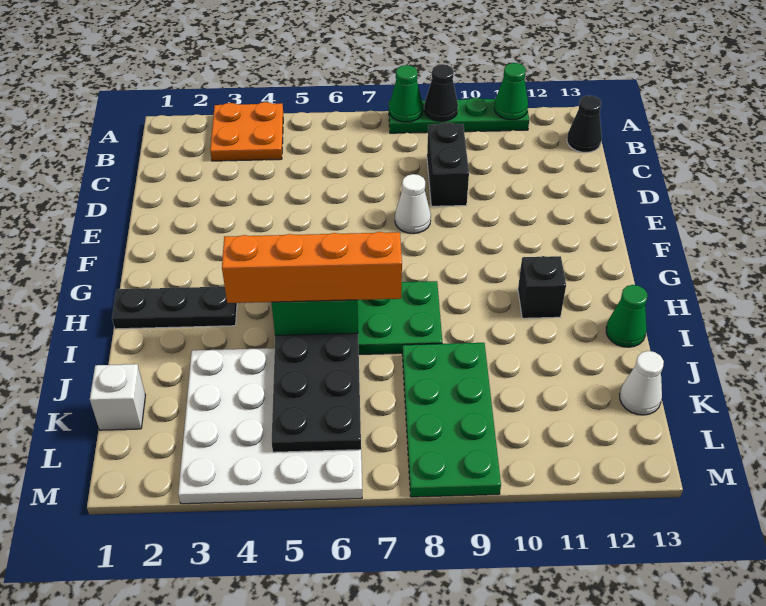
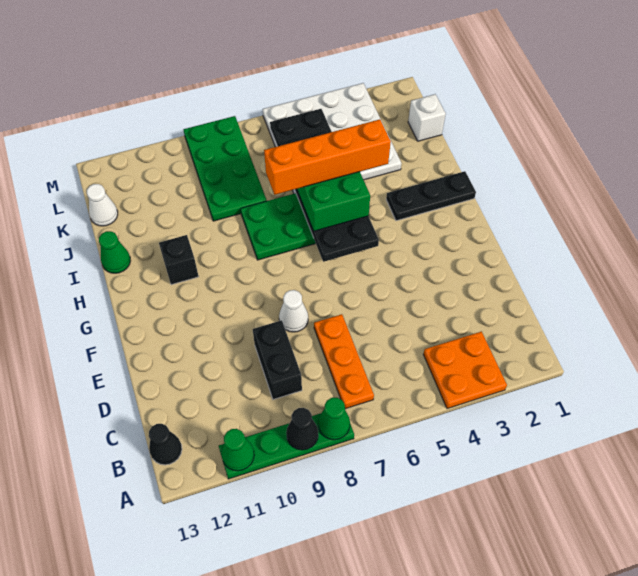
none -> orange 1x3 plate [314,314,374,409]

